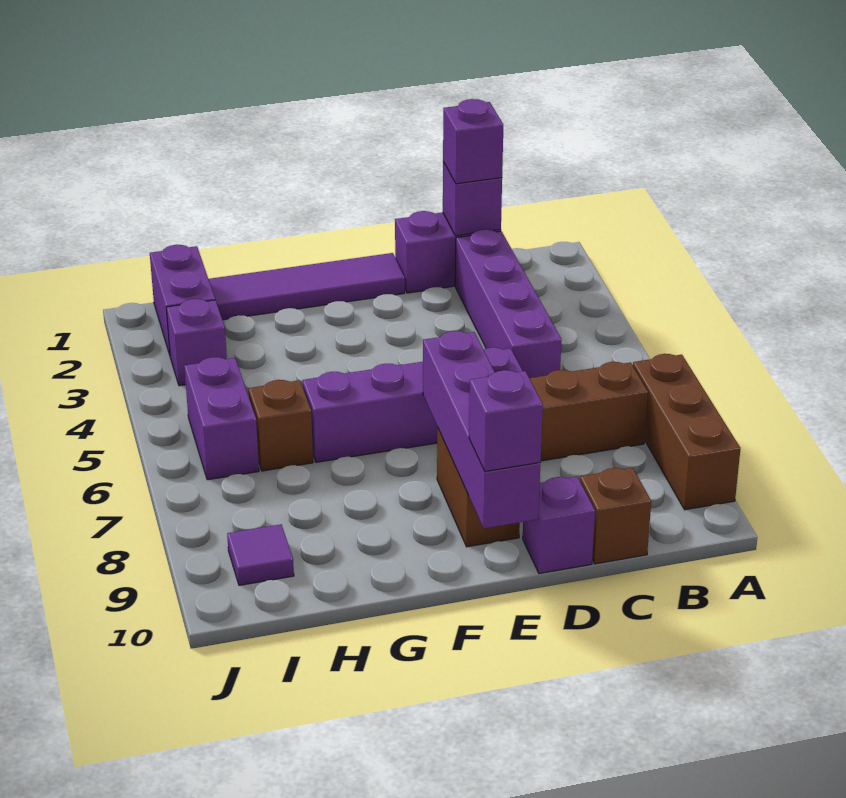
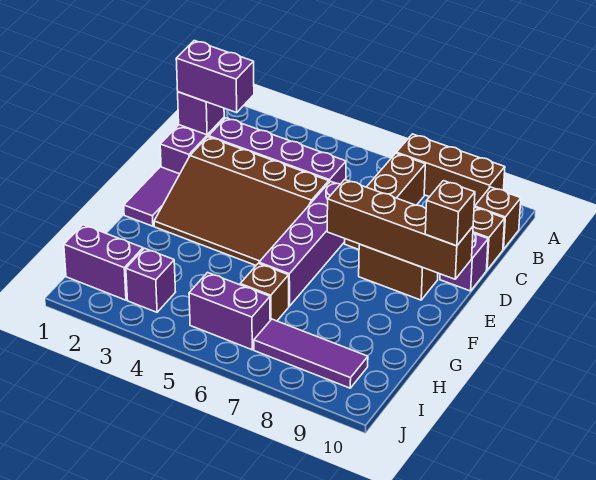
none -> brown 1x1 brick [475,187,521,249]
purple 1x1 brick [443,99,503,184] -> purple 1x2 brick [176,41,254,113]
none -> brown 3x4 slope [154,137,329,265]
purple 1x4 tile [209,253,405,320] -> purple 1x2 tile [124,167,180,226]
purple 1x4 brick [423,331,540,528] -> brown 1x4 brick [327,180,473,279]
purple 1x1 brick [469,370,543,471] -> brown 1x1 brick [425,181,475,246]
purple 1x1 tile [227,524,294,585] -> purple 1x3 tile [254,319,368,388]

